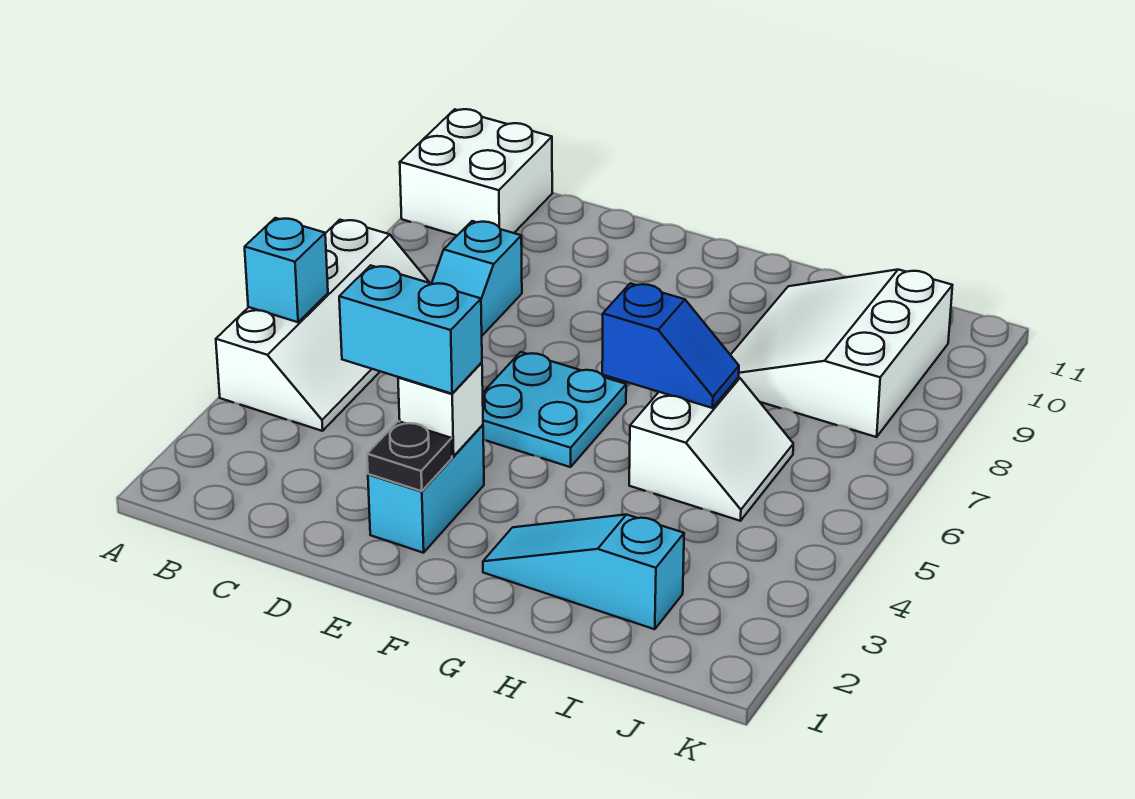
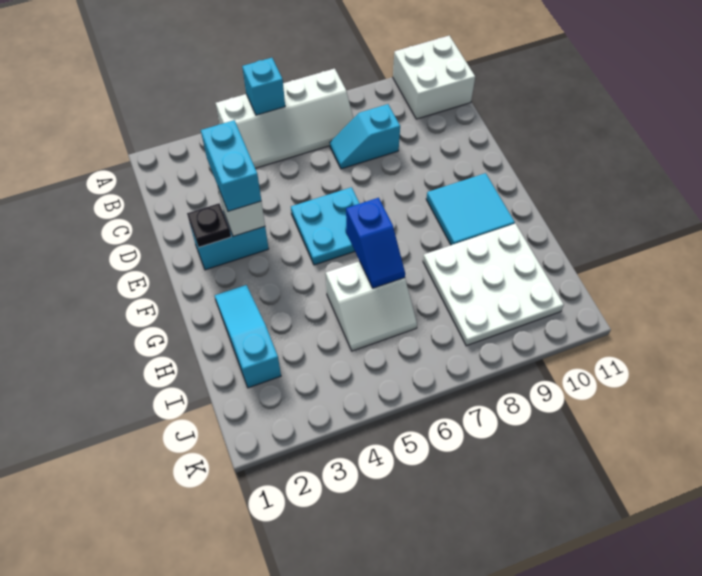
none -> cyan 2x2 tile [426,173,515,245]
white 3x3 slope [731,270,953,437] -> white 3x3 plate [423,224,564,346]

